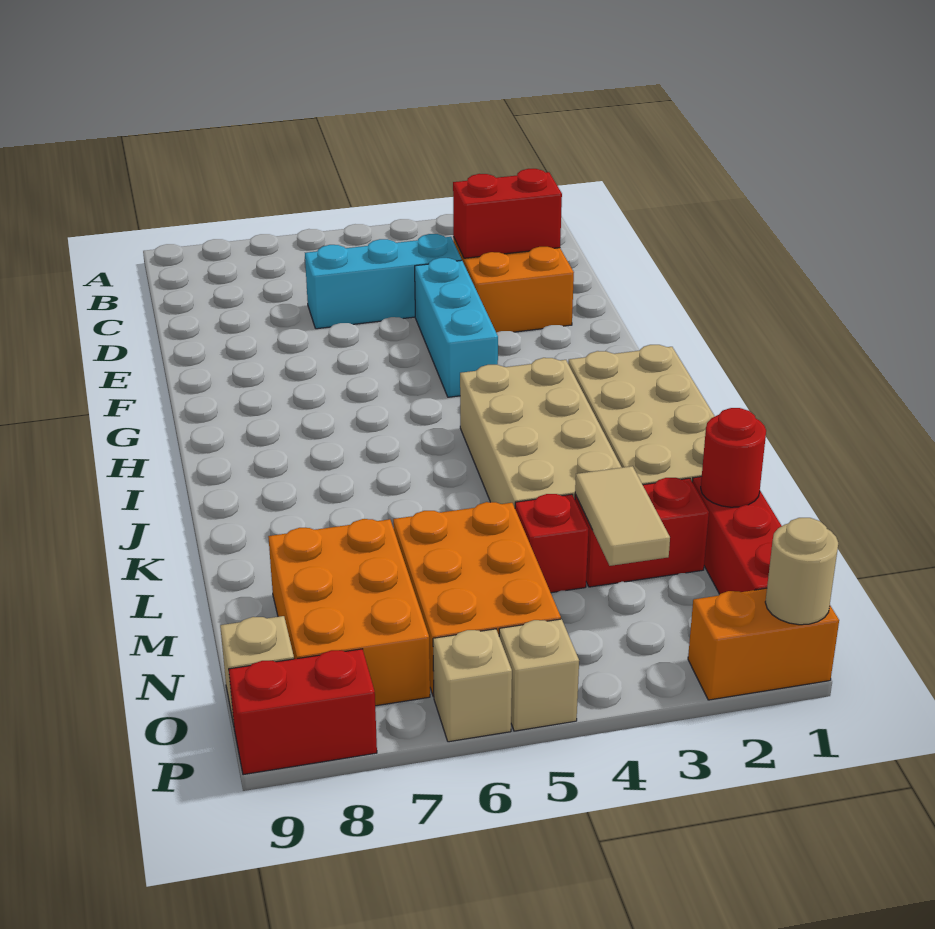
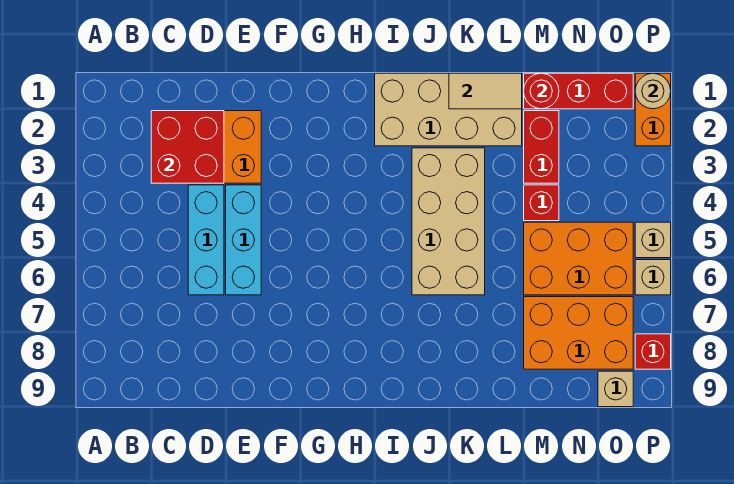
red 1x2 brick [453,169,562,258] -> red 2x2 brick [151,111,224,183]
cyan 1x3 brick [415,258,498,397] -> cyan 1x3 brick turned to [226,185,261,295]
tan 2x4 brick [460,358,622,508] -> tan 2x4 brick turned to [412,148,485,295]
tan 1x2 tile [575,466,670,566] -> tan 1x2 tile moved to [449,73,522,109]
red 1x2 brick [229,649,377,775] -> red 1x1 brick [635,334,671,369]

